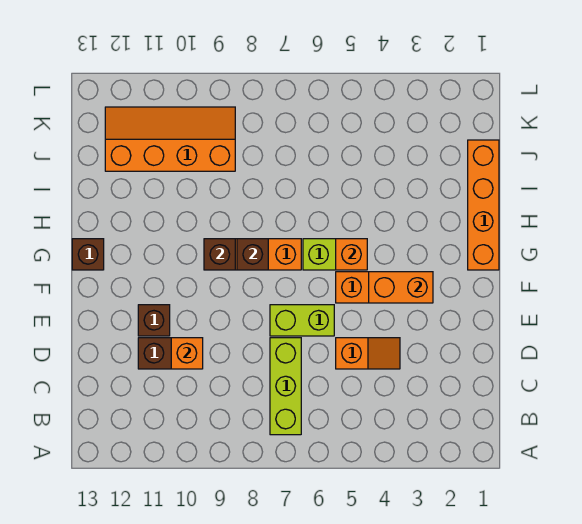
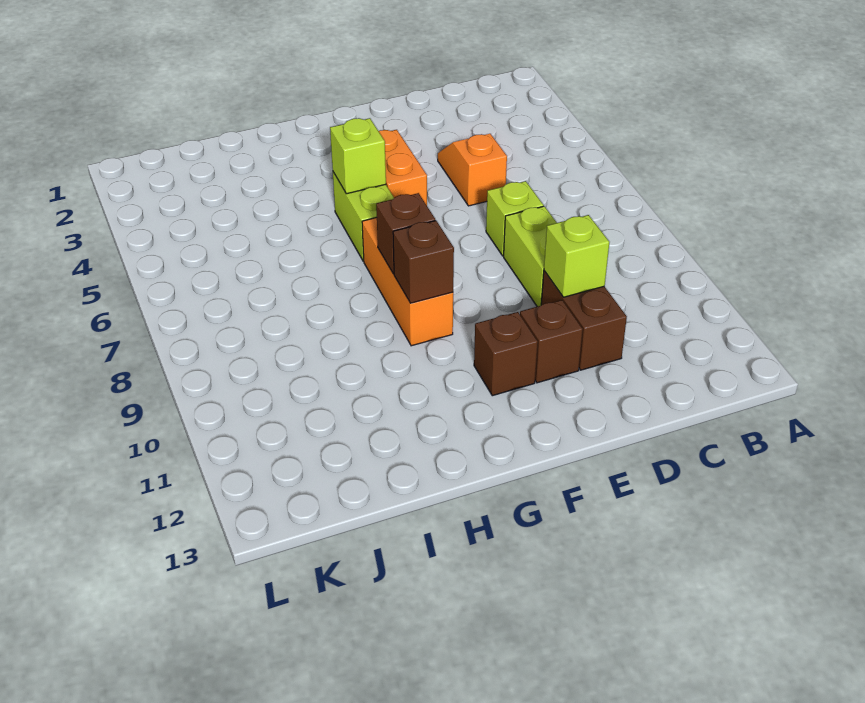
lime 1x3 brick [270,338,301,435] -> lime 1x1 brick [486,181,544,256]
orange 1x1 brick [171,338,203,369] -> lime 1x1 brick [544,215,609,297]
lime 1x2 brick [270,305,334,336] -> lime 1x2 brick moved to [504,206,557,307]
orange 1x2 brick [369,272,433,303] -> none
orange 1x4 brick [468,140,499,270] -> none
orange 1x1 brick [336,239,367,270] -> lime 1x1 brick [330,118,386,194]
brown 1x1 brick [72,239,104,270] -> brown 1x1 brick moved to [474,312,538,396]
orange 2x4 slope [105,107,235,171] -> none

